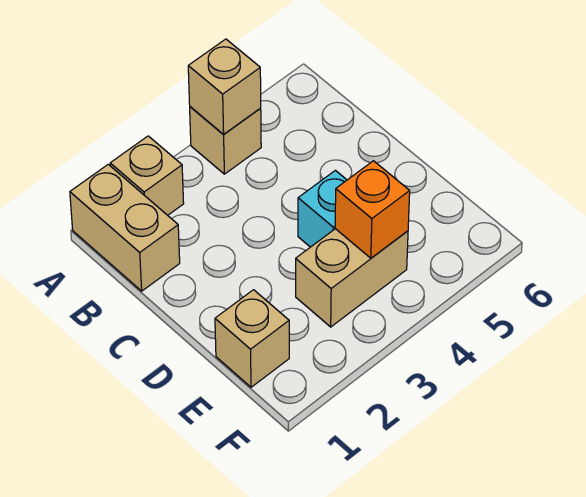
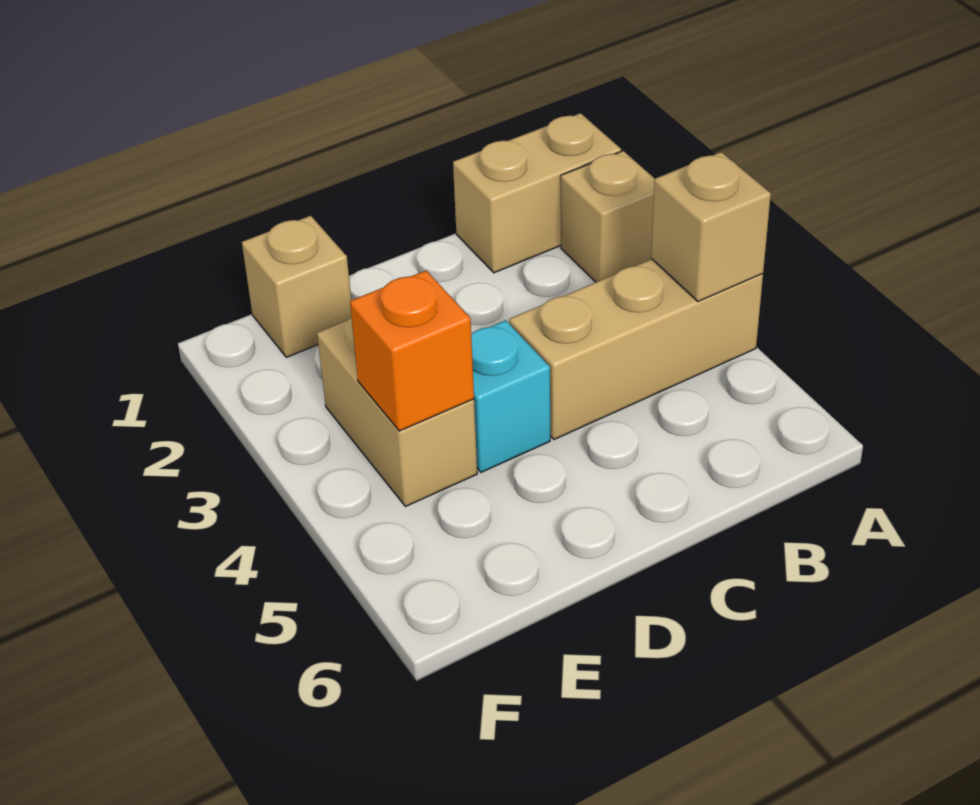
tan 1x1 brick [190,107,261,174] -> tan 1x3 brick [509,259,763,440]

